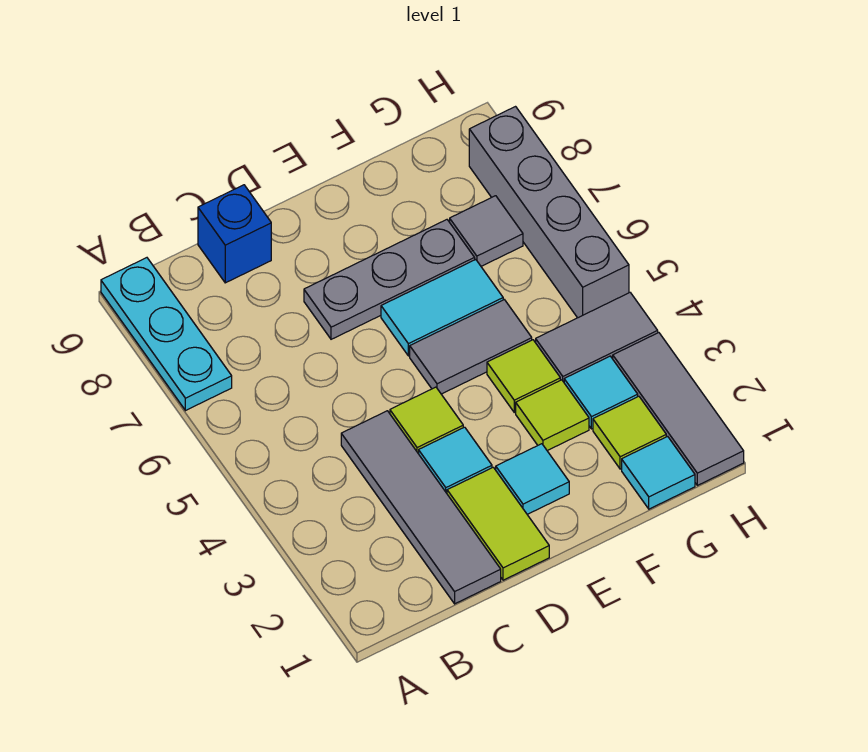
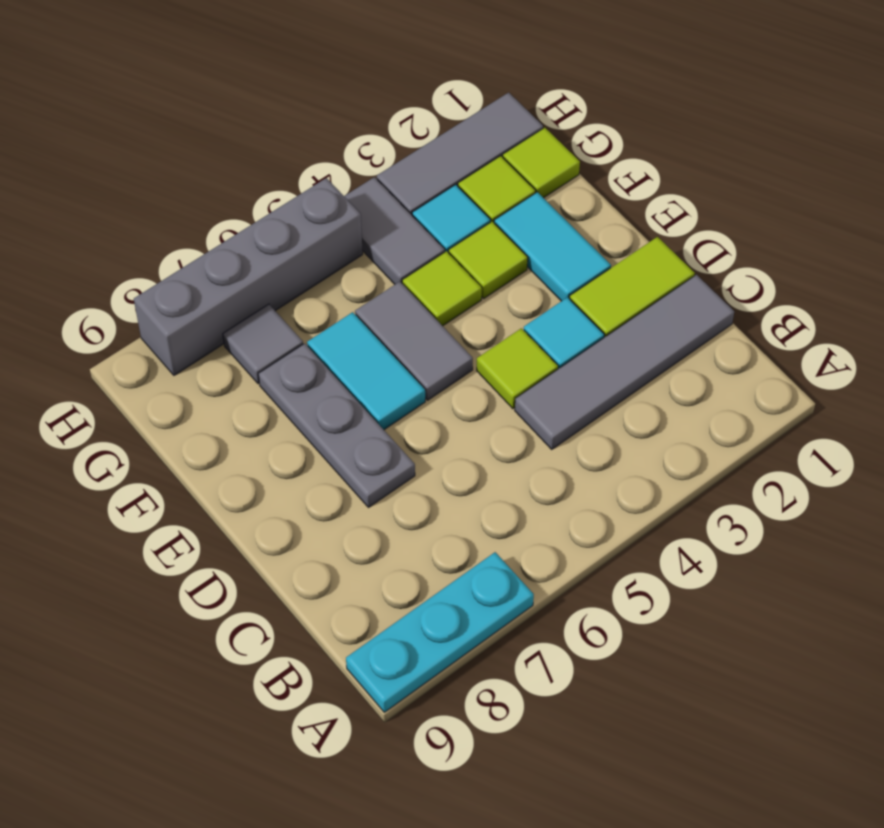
blue 1x1 brick [198,185,271,283] -> none
cyan 1x1 tile [496,444,569,514] -> cyan 1x2 tile [494,192,611,301]
cyan 1x1 tile [622,436,695,509] -> lime 1x1 tile [503,128,580,198]

